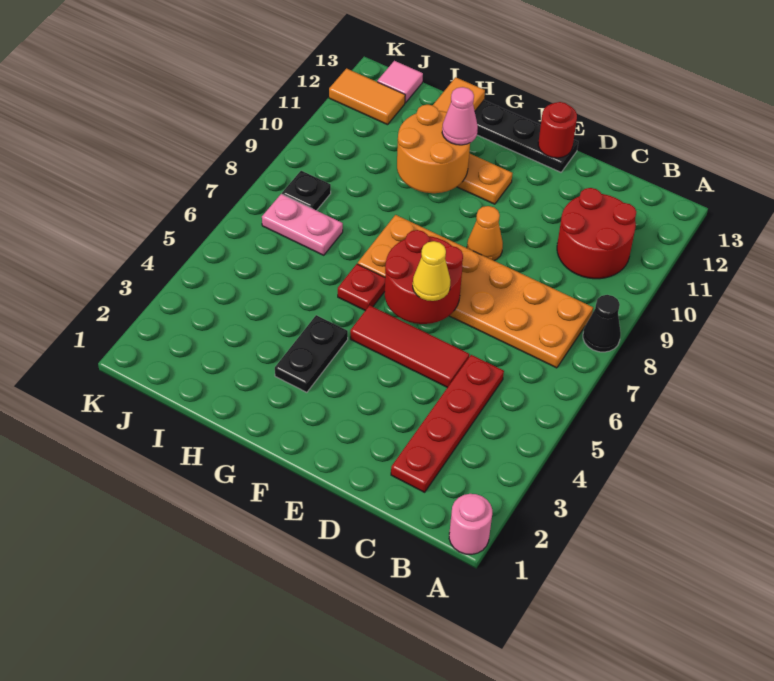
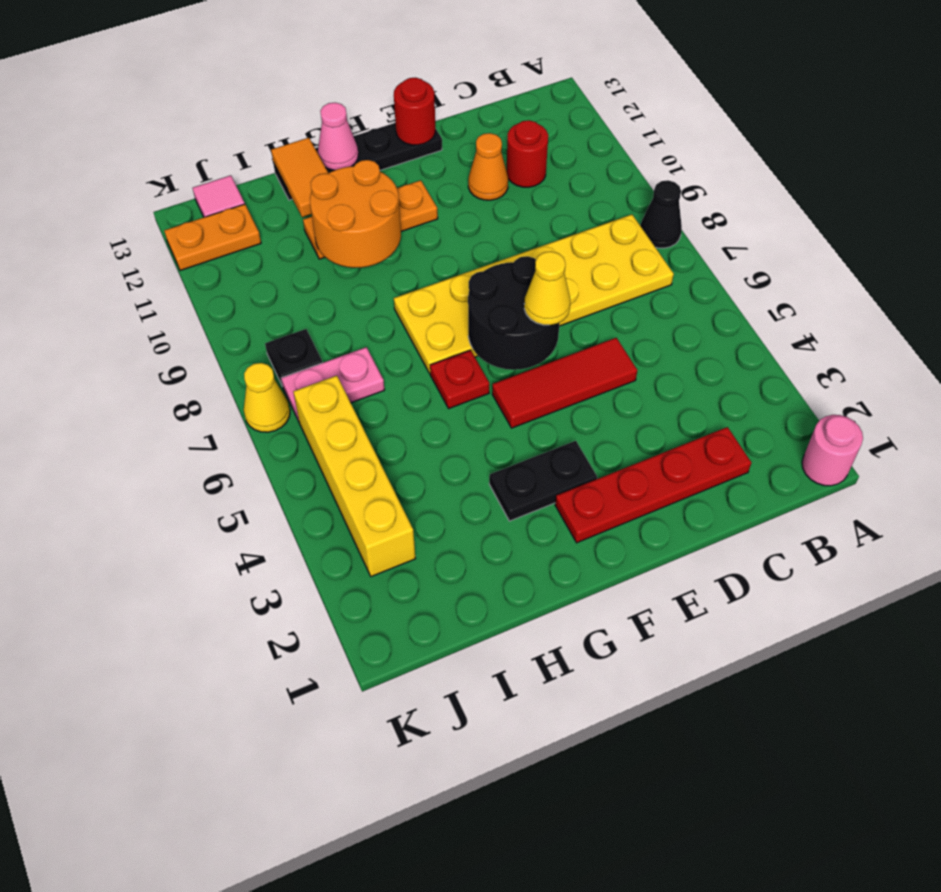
orange 2x6 plate [358,215,593,368] -> yellow 2x6 plate [394,214,674,373]
red 2x2 round brick [557,188,636,279] -> red 1x1 round brick [507,120,548,187]
red 1x4 plate [391,355,504,492] -> red 1x4 plate turned to [555,427,751,543]
red 2x2 round brick [385,230,463,324] -> black 2x2 round brick [468,256,560,370]
orange 1x1 cone [467,206,503,261] -> orange 1x1 cone moved to [468,133,508,200]
black 1x2 plate [275,315,348,392] -> black 1x2 plate turned to [489,441,597,521]
pink 1x1 cone [442,87,478,145] -> pink 1x1 cone moved to [318,103,358,170]
none -> yellow 1x4 brick [293,376,415,577]
orange 1x2 tile [329,68,405,125] -> orange 1x2 plate [164,204,261,271]
none -> yellow 1x1 cone [244,363,290,432]

